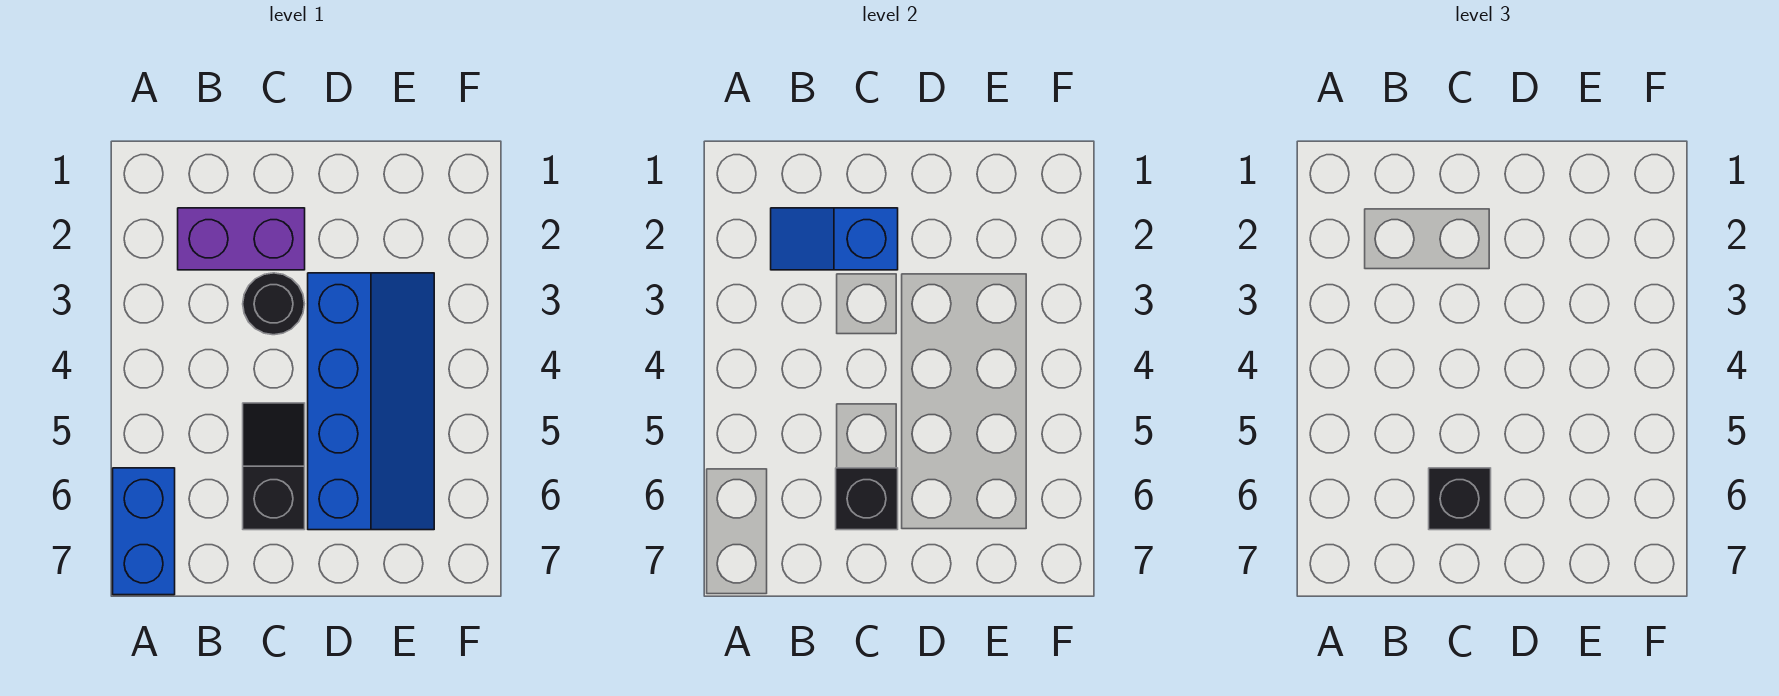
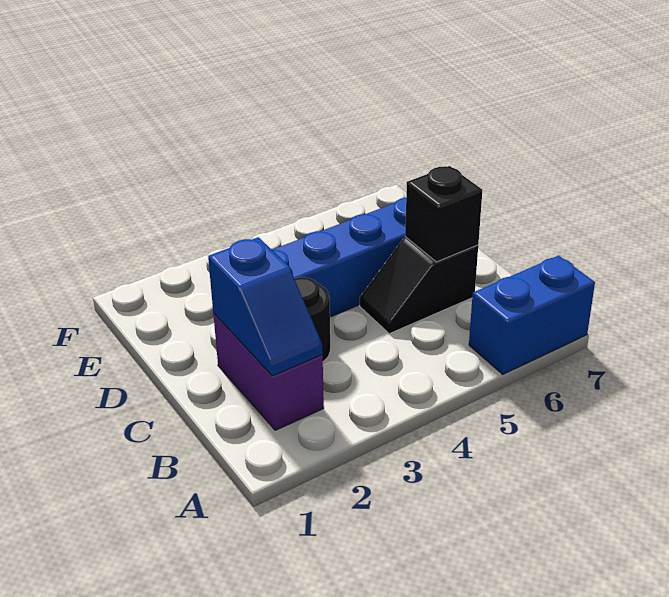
black 1x1 brick [1429,468,1491,530] -> none

